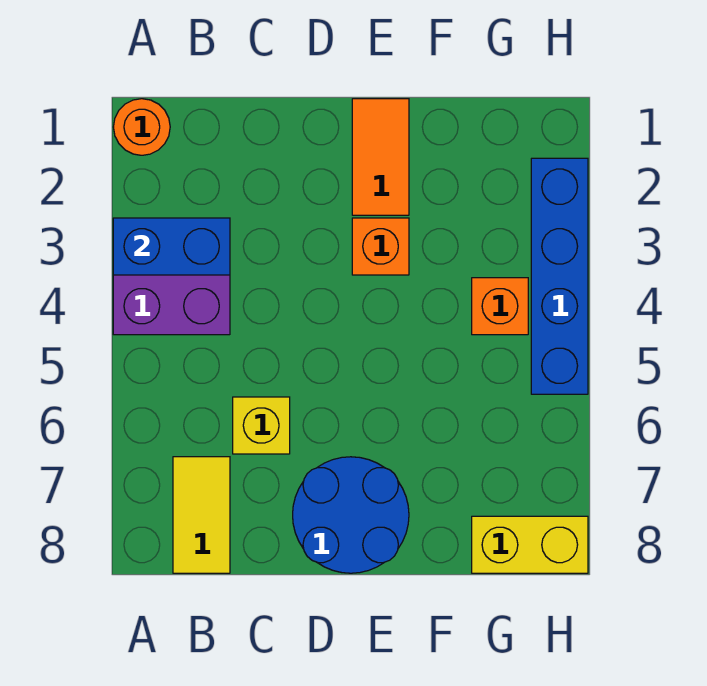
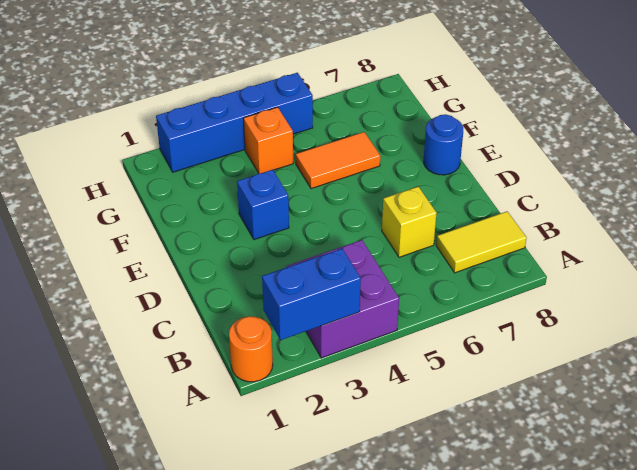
blue 1x2 brick [113,218,230,275] -> blue 1x2 brick turned to [262,249,361,340]
blue 2x2 round brick [293,457,409,573] -> blue 1x1 round brick [424,114,463,175]
orange 1x2 tile [352,99,409,215] -> orange 1x2 tile moved to [296,132,380,189]
orange 1x1 brick [352,218,409,275] -> blue 1x1 brick [237,170,289,240]
yellow 1x2 brick [472,516,588,573] -> none

